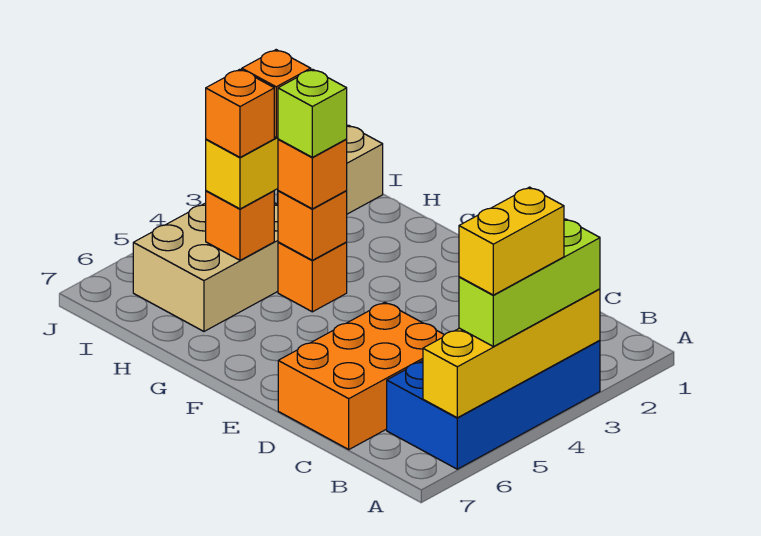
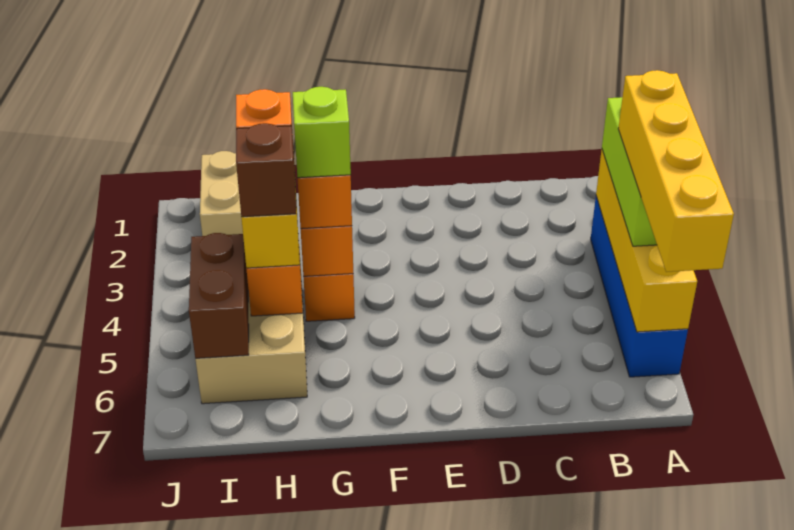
blue 2x4 brick [387,340,600,469] -> blue 1x4 brick [591,197,688,377]
yellow 1x2 brick [459,187,564,295] -> yellow 1x4 brick [618,70,734,272]
orange 2x3 brick [278,302,444,449] -> none
orange 1x1 brick [206,69,274,157] -> brown 1x1 brick [236,123,296,217]
none -> brown 1x2 brick [189,233,249,358]

